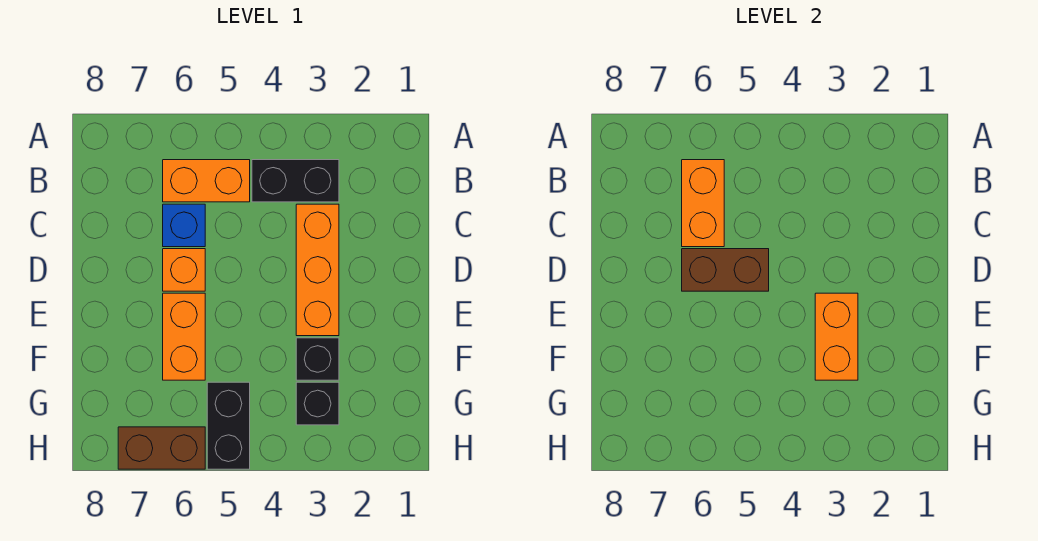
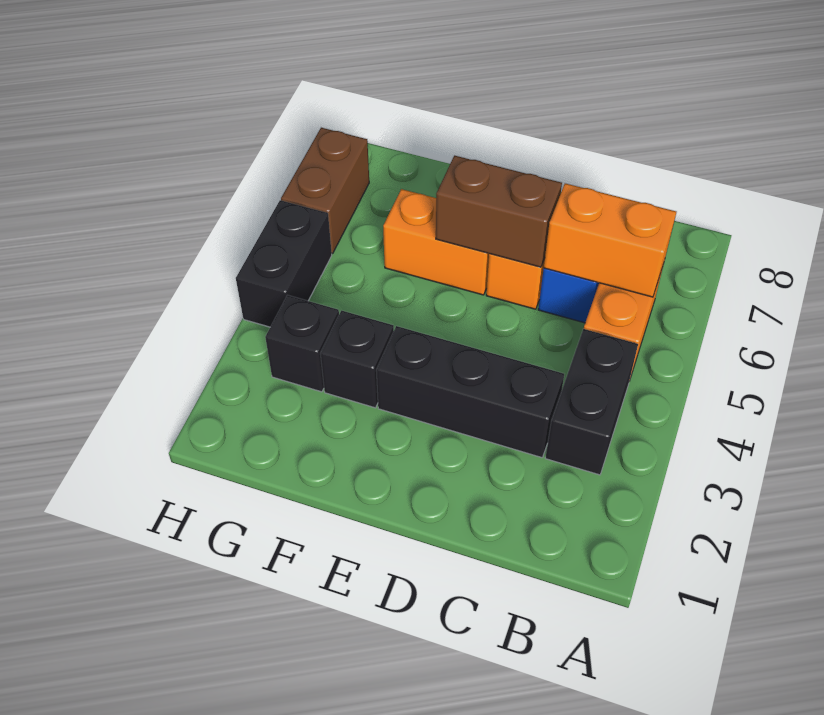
orange 1x3 brick [296,204,339,336] -> black 1x3 brick [376,326,564,458]
brown 1x2 brick [682,249,769,291] -> brown 1x2 brick turned to [436,156,562,267]
orange 1x2 brick [815,293,858,380] -> none
black 1x2 brick [207,382,250,469] -> black 1x2 brick turned to [236,200,332,327]

